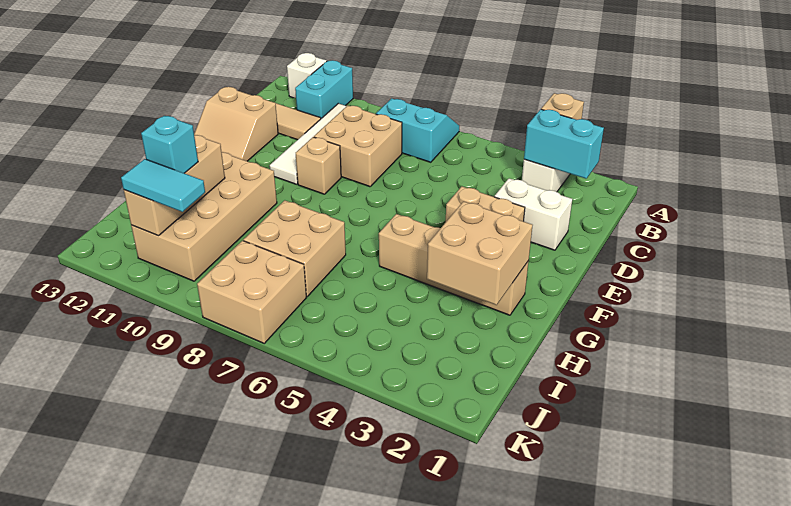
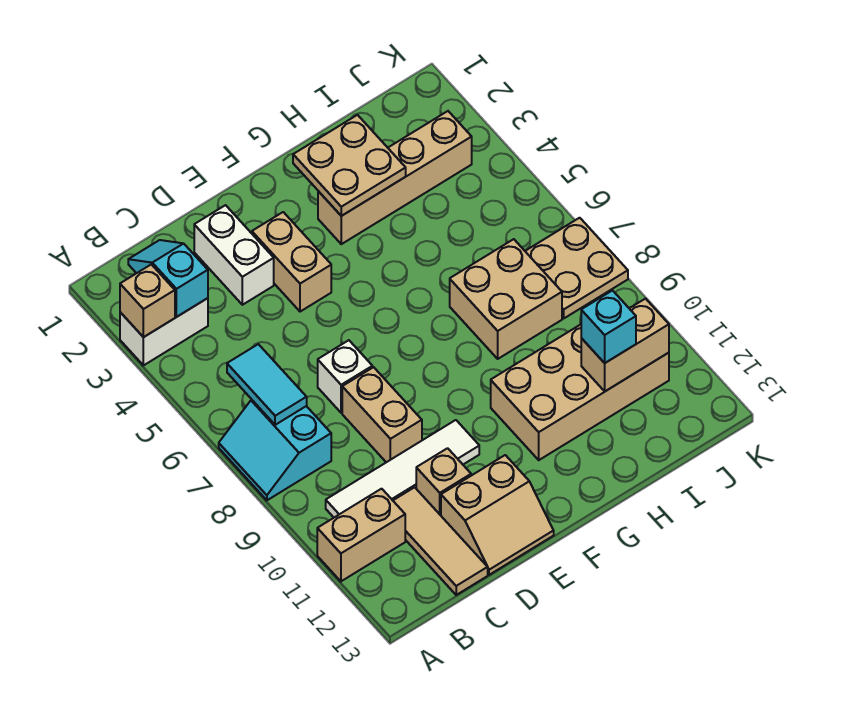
cyan 1x2 brick [295,60,353,118] -> tan 1x2 brick [317,489,405,581]
white 1x1 brick [287,53,327,98] -> white 1x1 brick moved to [318,340,372,413]
cyan 1x2 brick [524,109,604,179] -> cyan 1x2 slope [128,240,208,317]
tan 2x2 brick [314,105,402,187] -> tan 1x2 brick [342,367,422,462]
tan 2x2 slope [194,87,278,161] -> tan 2x2 slope turned to [441,455,554,575]
tan 1x1 brick [296,137,341,194] -> tan 1x1 brick moved to [416,448,471,515]
tan 1x4 brick [379,214,529,315] -> tan 1x4 brick turned to [318,111,472,244]
tan 2x2 brick [427,201,533,305] -> tan 2x2 plate [293,115,406,216]
tan 1x3 brick [124,135,225,236] -> tan 1x2 brick [581,299,669,391]
tan 2x2 brick [197,241,306,343] -> tan 2x2 plate [525,218,628,318]
cyan 1x2 tile [121,159,205,212] -> cyan 1x2 tile moved to [227,344,307,425]

